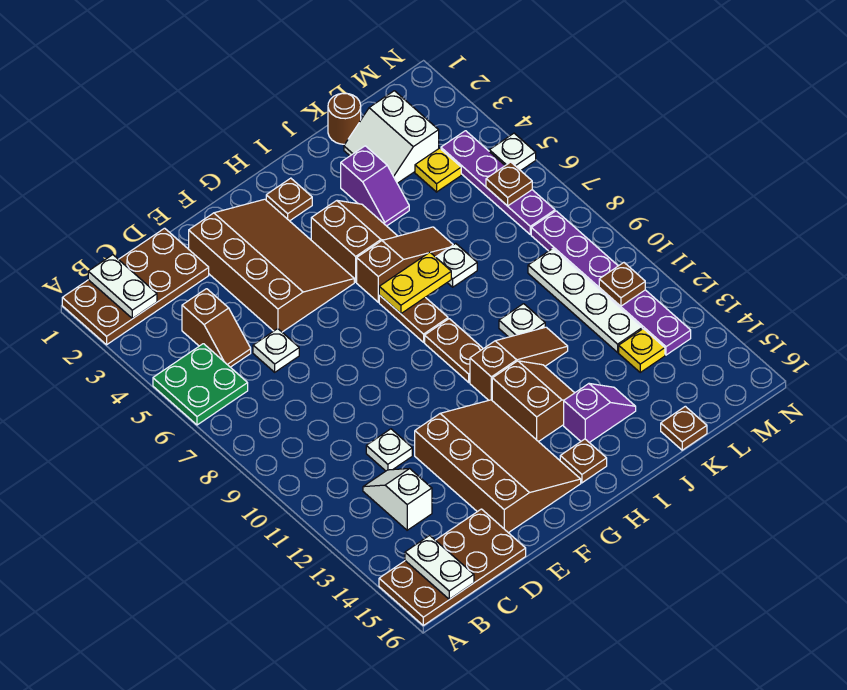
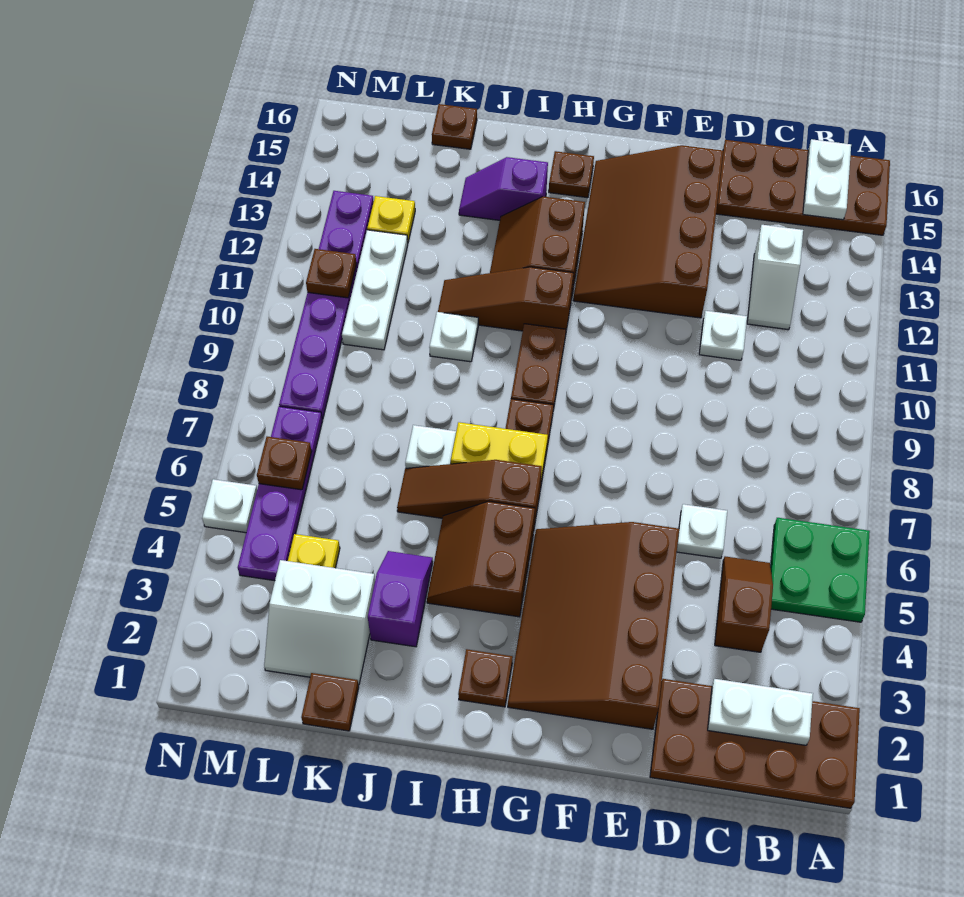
white 1x2 plate [88,255,157,319] -> white 1x2 plate turned to [708,679,813,745]
brown 1x1 round brick [328,93,361,144] -> brown 1x1 plate [301,673,359,731]
white 2x2 slope [344,91,439,183] -> white 2x2 slope turned to [264,560,375,685]
white 1x4 plate [528,249,642,352] -> white 1x3 plate [342,230,408,350]

